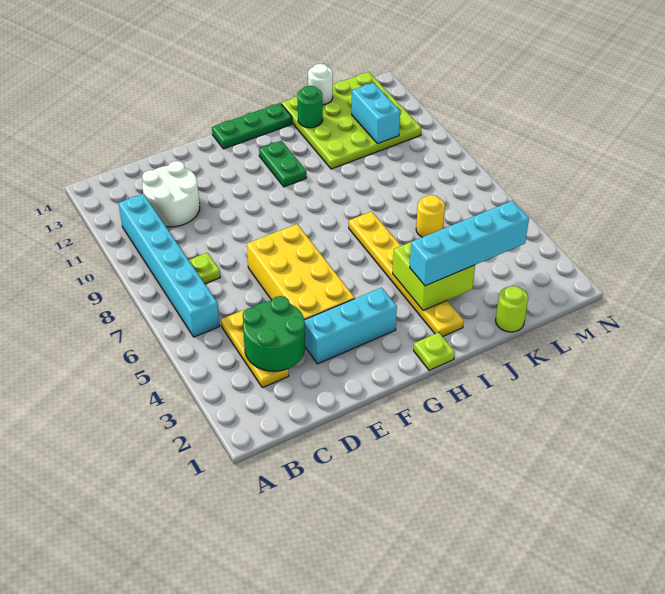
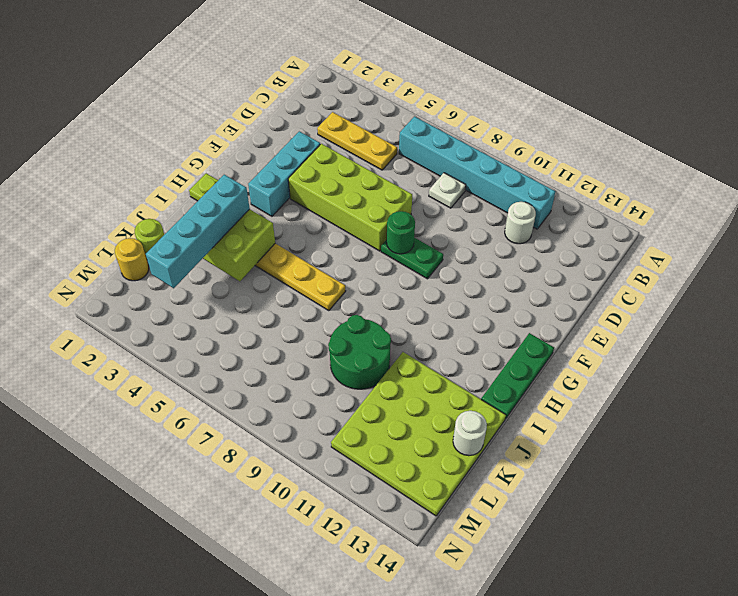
green 2x2 round brick [243,296,305,371] -> green 2x2 round brick moved to [328,315,391,389]
lime 1x1 plate [189,253,220,284] -> white 1x1 plate [429,173,466,208]
white 2x2 round brick [142,161,200,227] -> white 1x1 round brick [505,202,536,244]
yellow 2x4 brick [247,224,355,320] -> lime 2x4 brick [288,144,412,251]
green 1x2 plate [259,141,306,187] -> green 1x2 plate moved to [381,238,443,279]
green 1x1 round brick [297,86,323,128] -> green 1x1 round brick moved to [387,211,415,254]
yellow 1x1 round brick [416,195,445,237] -> yellow 1x1 round brick moved to [115,238,149,281]
cyan 1x2 brick [352,83,400,144] -> none

